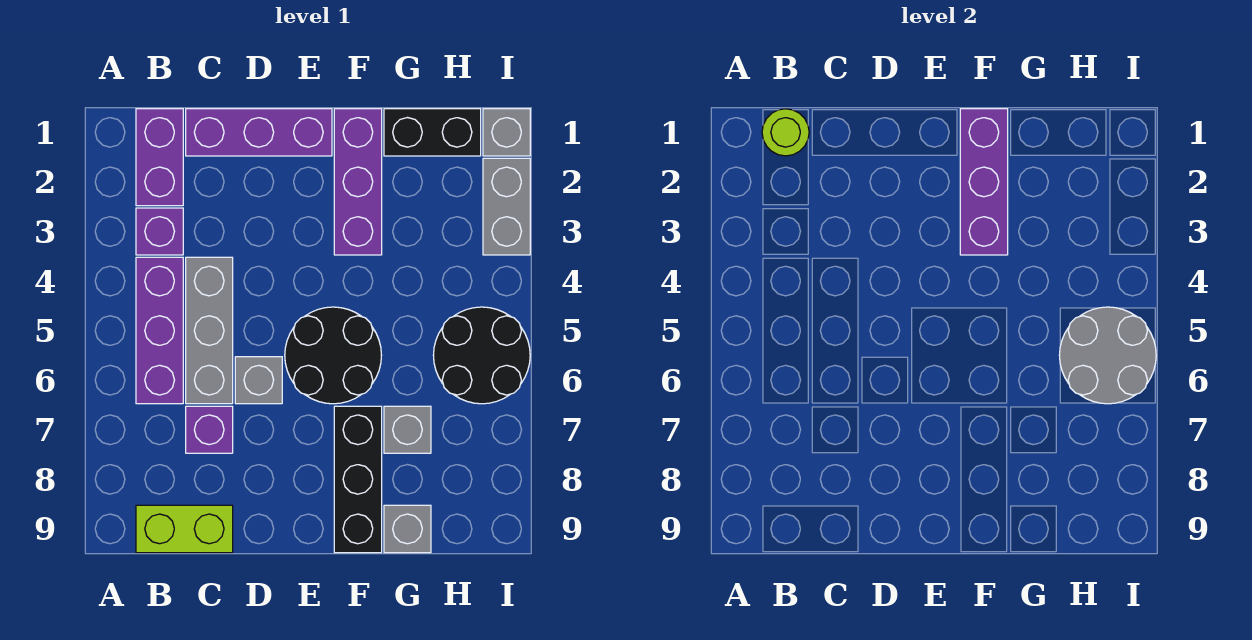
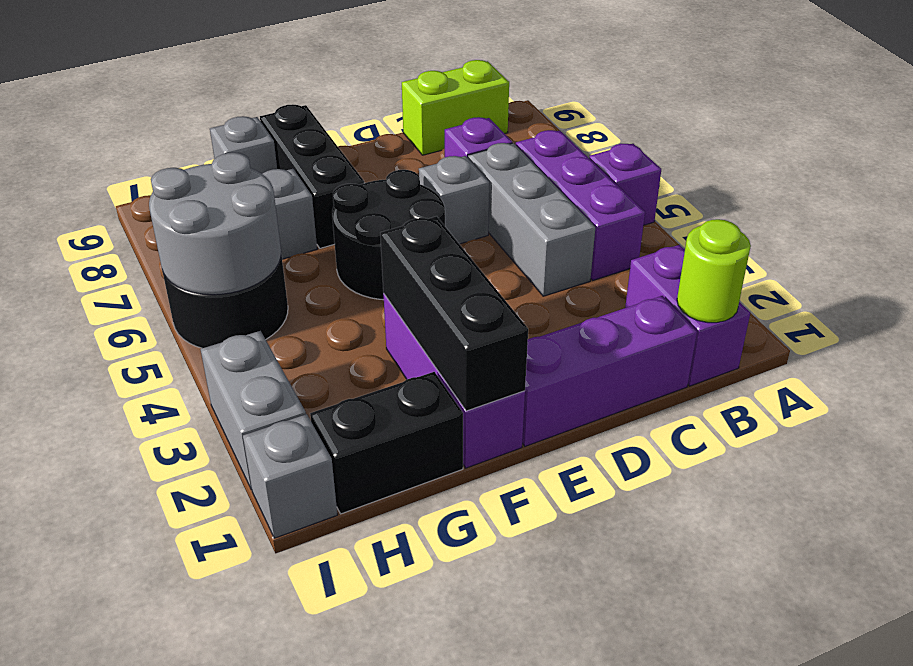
purple 1x1 brick [136,208,183,255] -> purple 1x1 brick moved to [589,144,661,225]
purple 1x3 brick [960,109,1008,255] -> black 1x3 brick [380,216,528,411]

